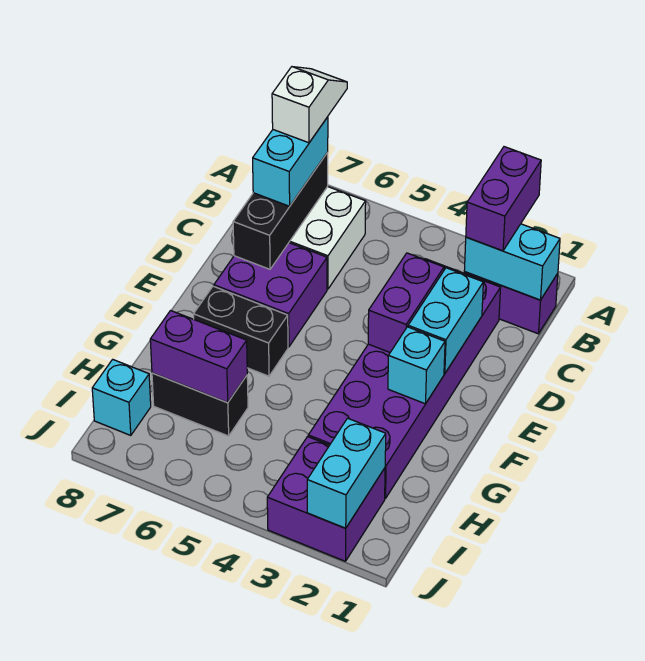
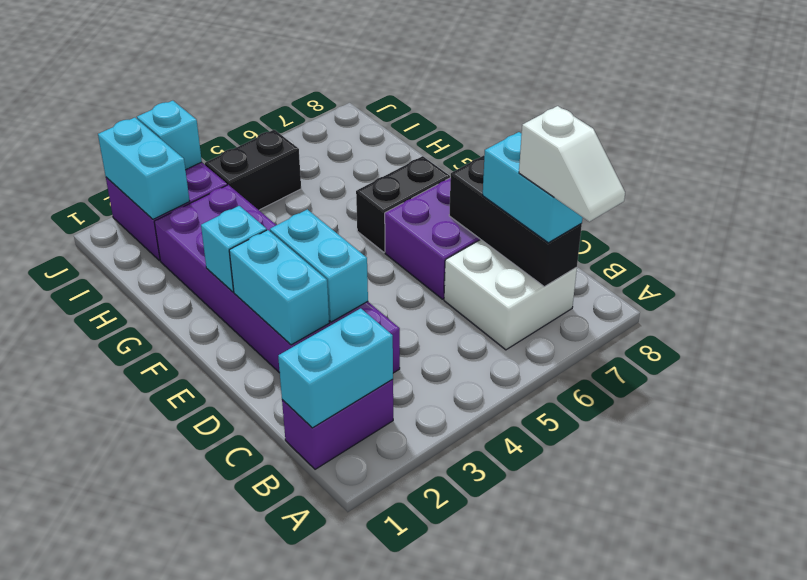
purple 1x2 brick [466,147,541,251] -> none
purple 1x2 brick [368,253,444,352] -> cyan 1x2 brick [270,209,368,322]
black 1x2 brick [152,373,248,436] -> black 1x2 brick moved to [205,130,301,210]
purple 1x2 brick [150,311,247,403] -> none
cyan 1x1 brick [92,359,151,436] -> cyan 1x1 brick moved to [137,101,202,170]

